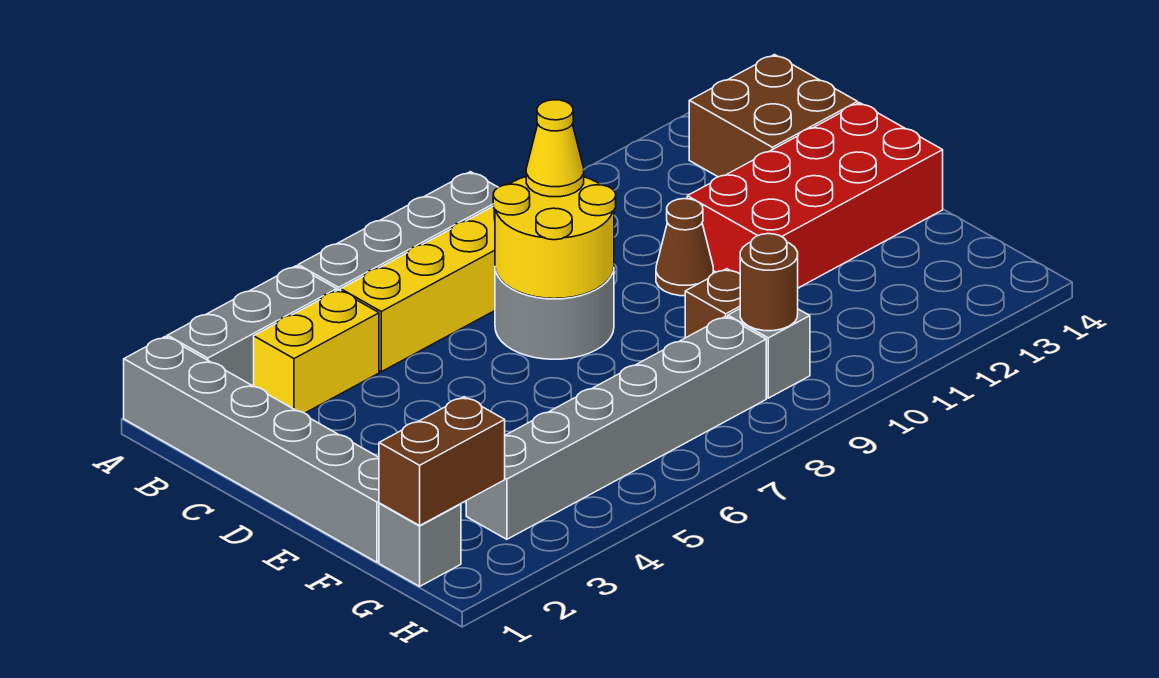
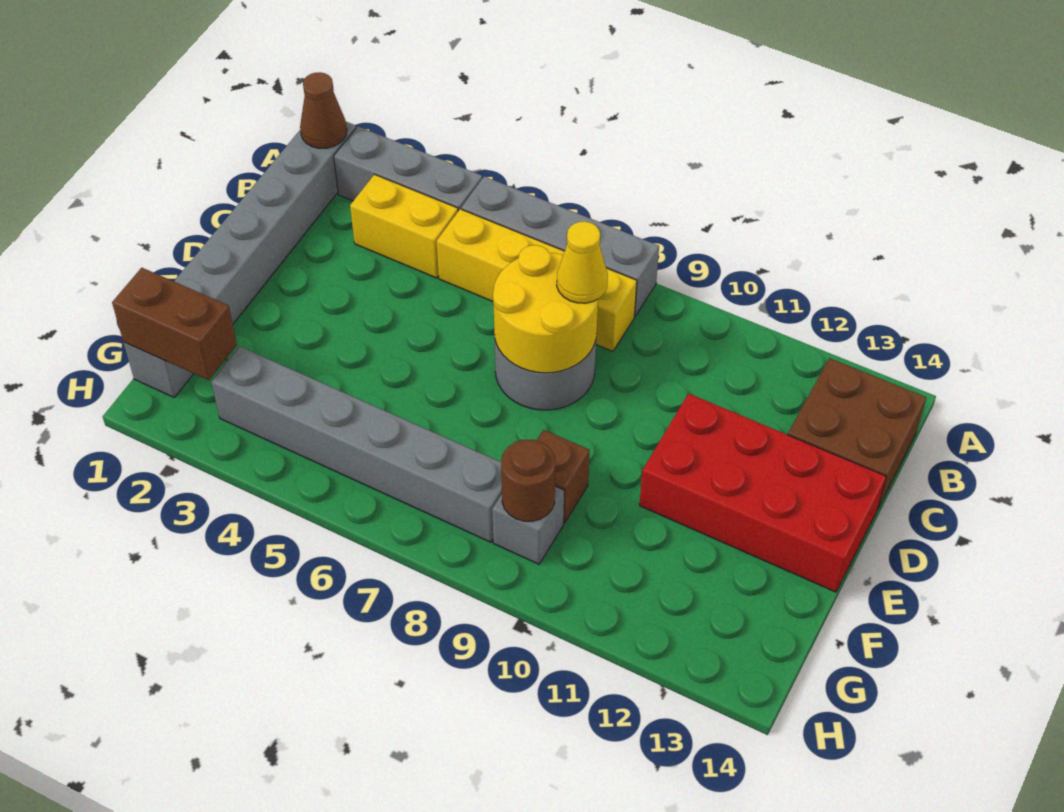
brown 1x1 cone [656,199,713,296] -> brown 1x1 cone moved to [300,72,347,148]

